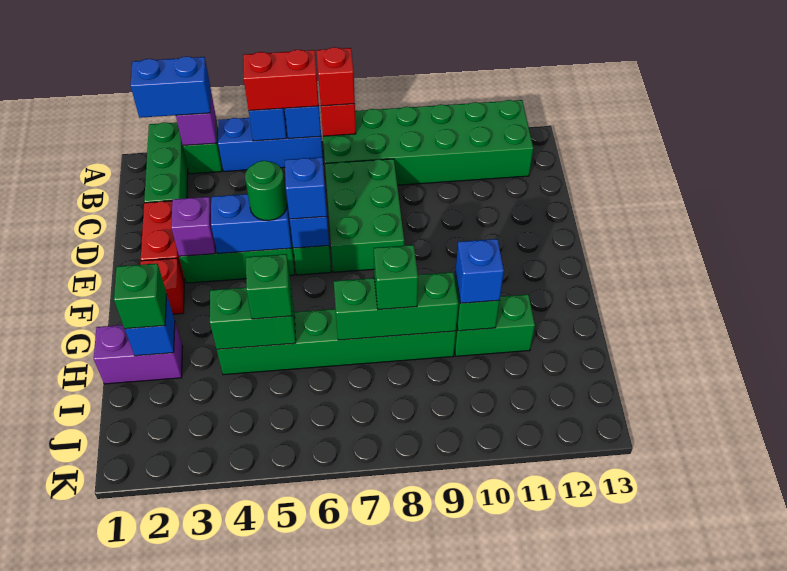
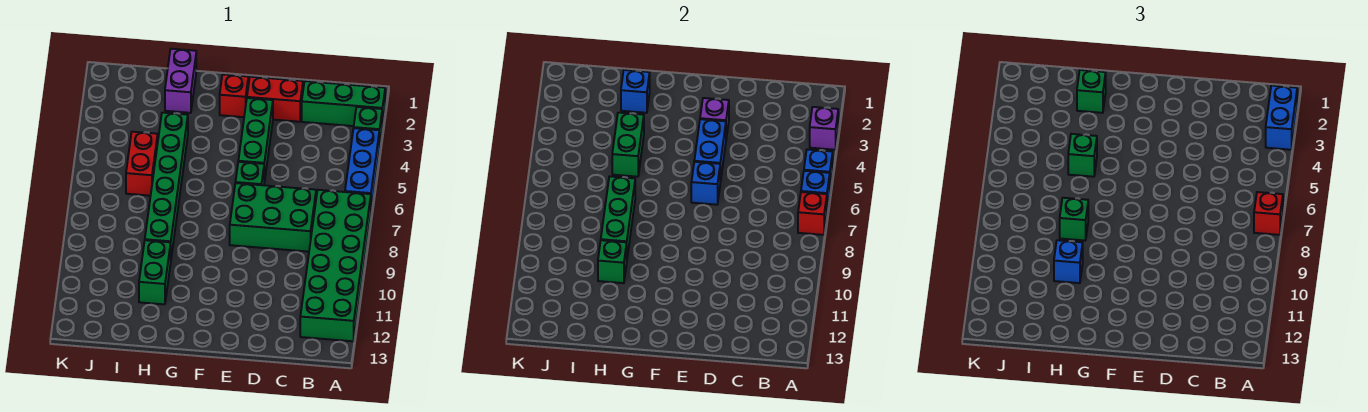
red 1x2 brick [243,50,319,111] -> red 1x2 brick moved to [126,132,158,196]
green 1x1 round brick [245,161,287,221] -> none
blue 1x1 brick [285,157,327,219] -> none

